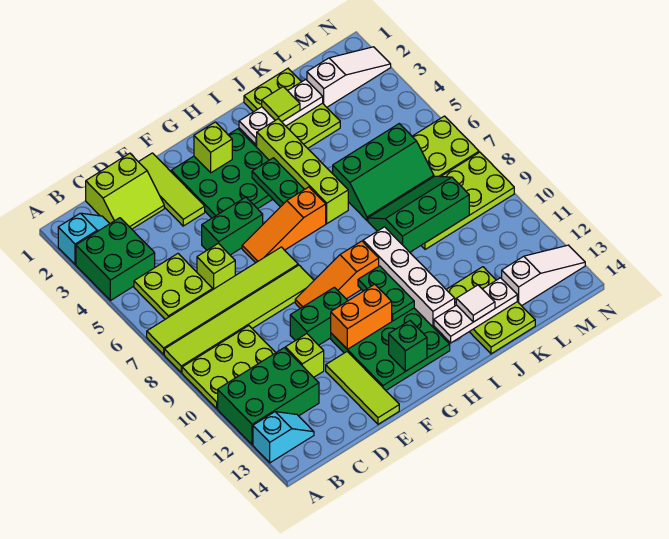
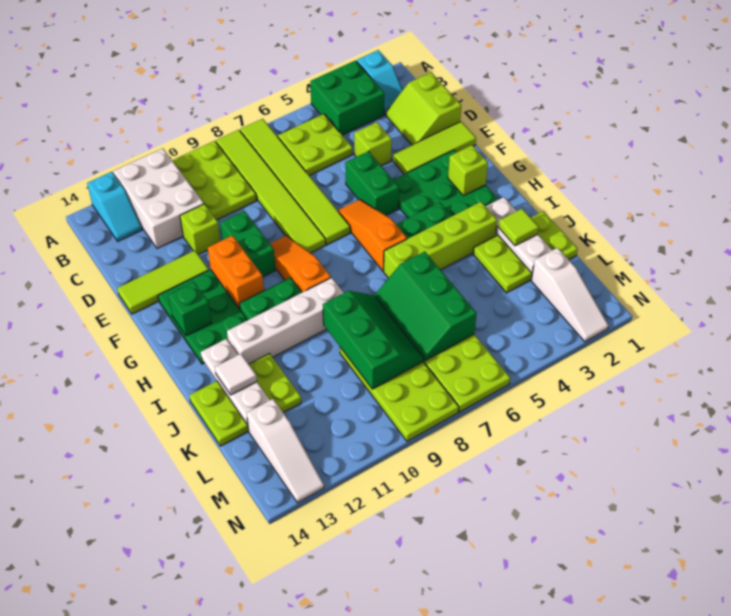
green 2x3 brick [218,348,319,445] -> white 2x3 brick [113,148,204,248]
lime 1x1 brick [197,243,235,289] -> lime 1x1 brick moved to [354,122,392,166]

